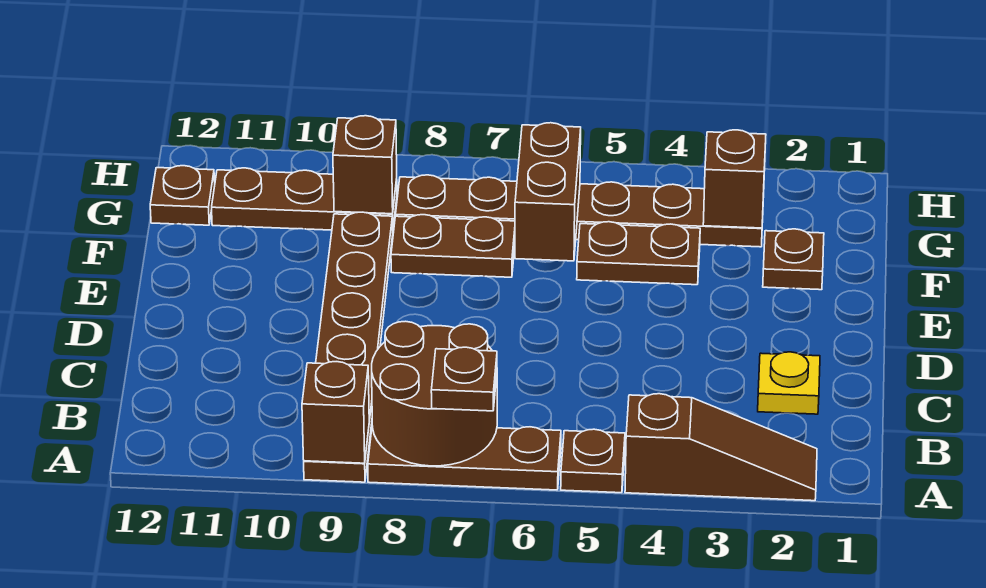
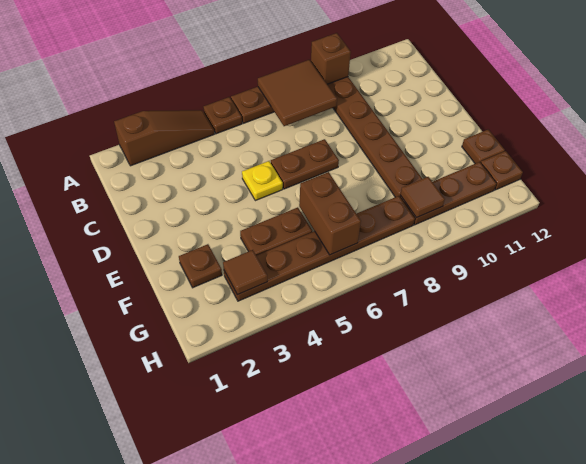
brown 1x3 slope [625,394,817,501] -> brown 1x3 slope turned to [114,110,214,166]
brown 2x2 round brick [372,321,497,466] -> brown 2x2 tile [258,60,337,126]
brown 1x1 plate [431,347,497,411] -> brown 1x1 plate moved to [462,129,505,164]
yellow 1x1 plate [758,352,820,414] -> yellow 1x1 plate moved to [242,161,283,201]
brown 1x2 plate [391,215,515,277] -> brown 1x2 plate moved to [271,139,339,189]
brown 1x1 brick [703,130,766,228] -> brown 1x1 tile [223,250,267,295]
brown 1x1 brick [333,116,397,214] -> brown 1x1 tile [400,177,445,218]

